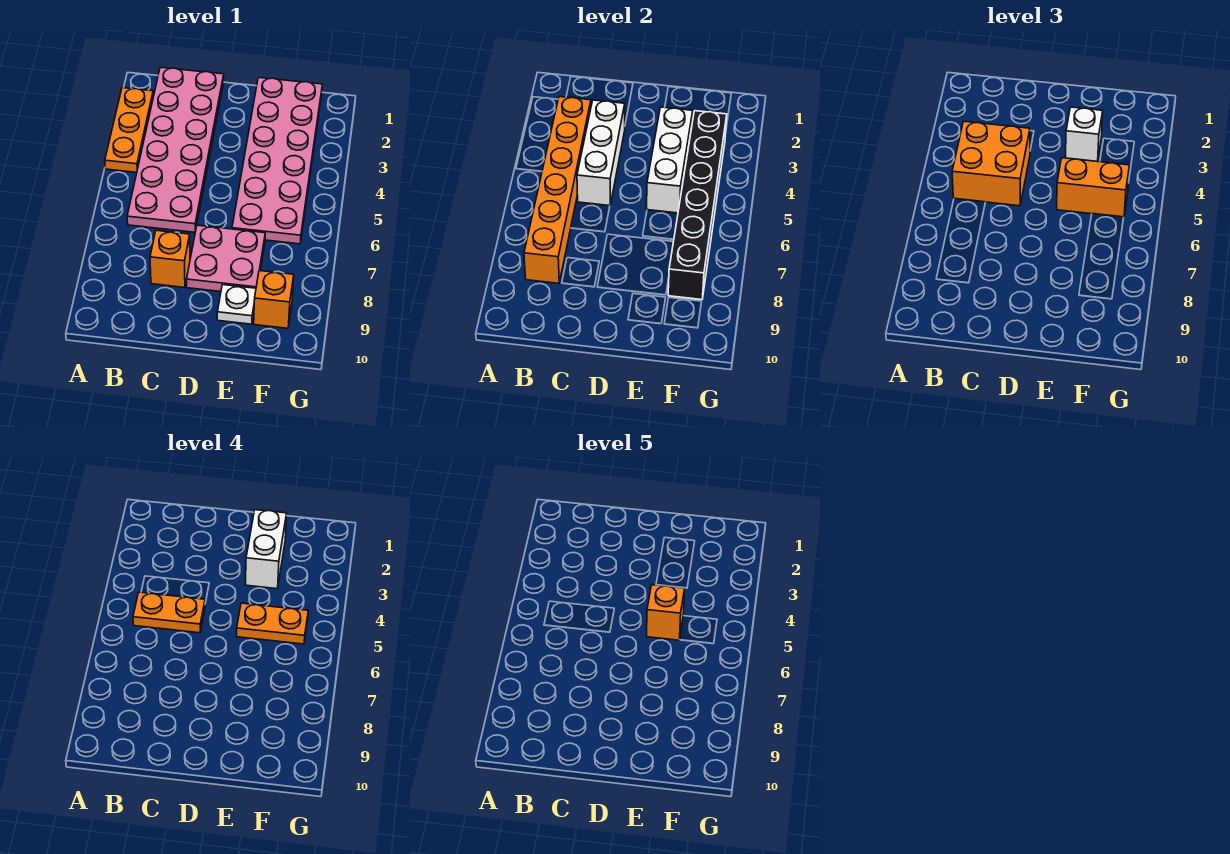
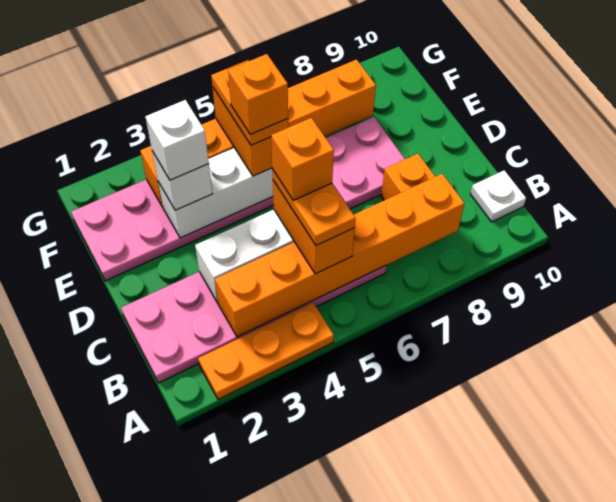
orange 2x2 brick [952,121,1030,206] -> orange 1x2 brick [273,180,355,274]
white 1x2 brick [245,510,287,589] -> white 1x1 brick [145,100,209,180]
white 1x1 plate [217,285,256,324] -> white 1x1 plate moved to [470,171,526,222]
black 1x6 brick [668,111,727,300] -> orange 1x6 brick [140,60,376,207]
orange 1x1 brick [254,271,294,328] -> orange 1x1 brick moved to [271,118,334,200]

